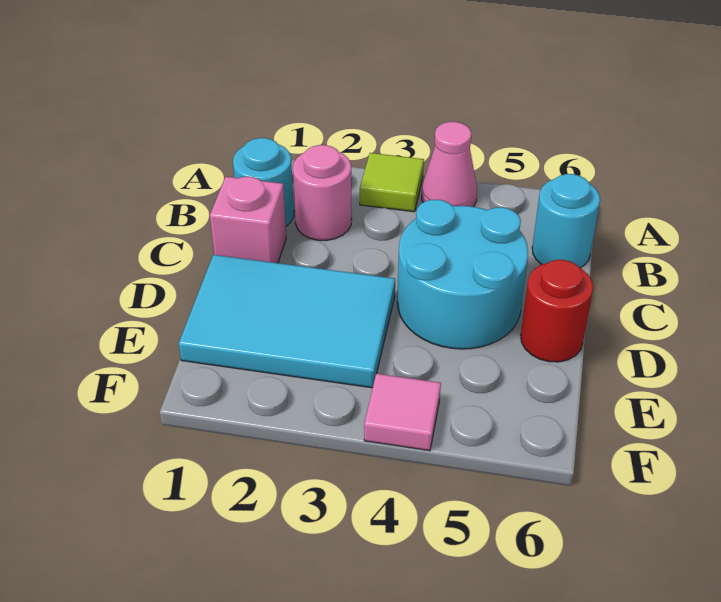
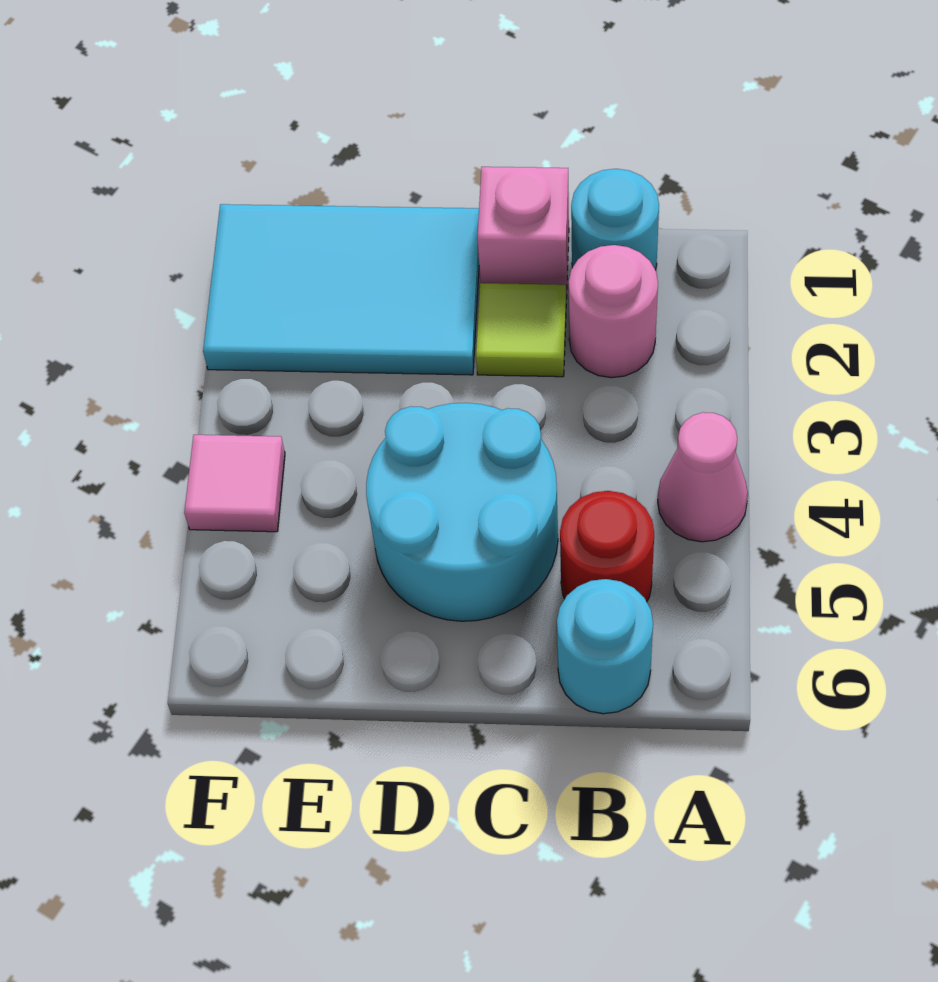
lime 1x1 tile [360,153,424,212] -> lime 1x1 tile moved to [476,283,566,377]
cyan 2x3 tile [179,255,395,388] -> cyan 2x3 tile turned to [203,204,479,375]
red 1x1 round brick [521,260,593,362] -> red 1x1 round brick moved to [560,491,654,602]

